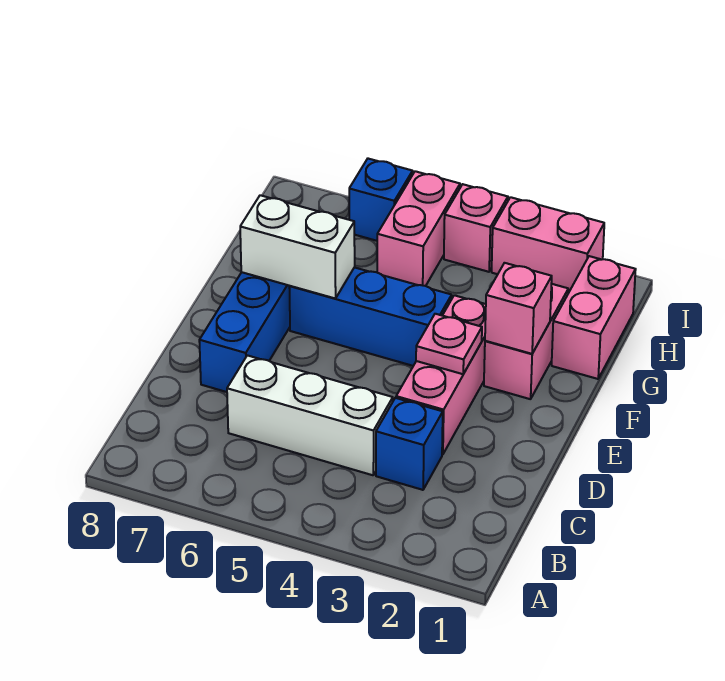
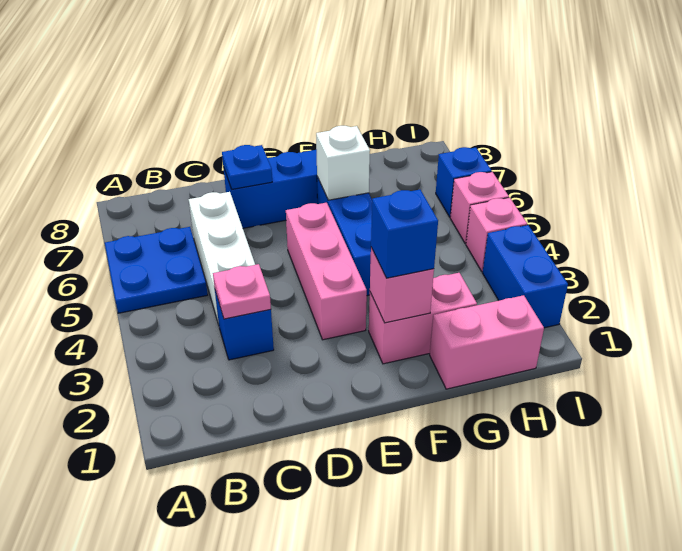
none -> blue 2x2 plate [105,227,208,313]
pink 1x3 brick [396,295,486,455] -> pink 1x3 brick turned to [286,203,367,340]
none -> blue 1x1 plate [222,145,272,189]
pink 1x1 plate [416,314,482,374] -> pink 1x1 plate moved to [213,264,271,319]
none -> blue 1x1 brick [371,190,438,278]
white 1x2 brick [240,195,355,299] -> white 1x1 brick [316,126,370,200]
pink 1x2 brick [377,171,460,286] -> pink 1x1 brick [450,172,509,244]
pink 1x2 brick [492,197,604,293] -> blue 1x2 brick [483,225,568,328]

